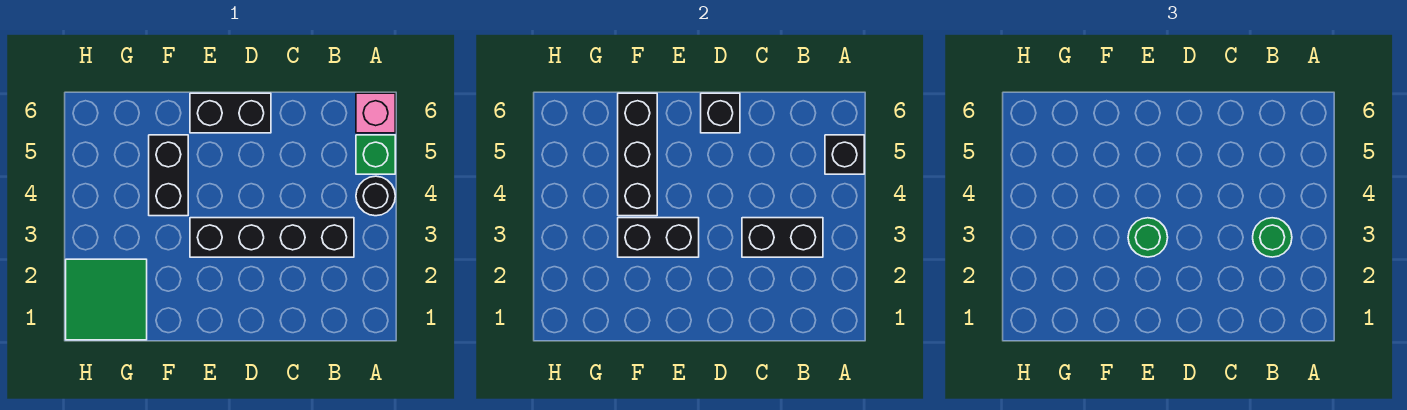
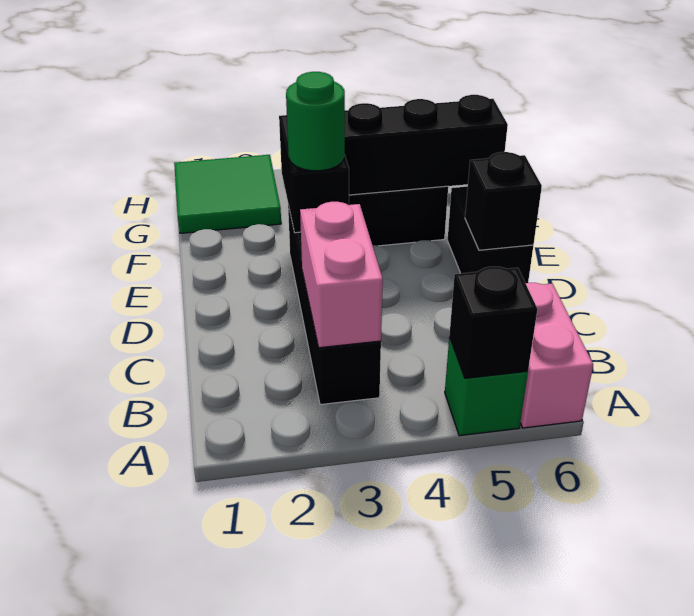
black 1x1 round brick [356,176,395,216] -> none
pink 1x1 brick [356,93,395,133] -> pink 1x2 brick [520,283,593,428]
black 1x2 brick [742,218,823,257] -> pink 1x2 brick [300,202,383,348]
green 1x1 round brick [1253,218,1292,257] -> none

